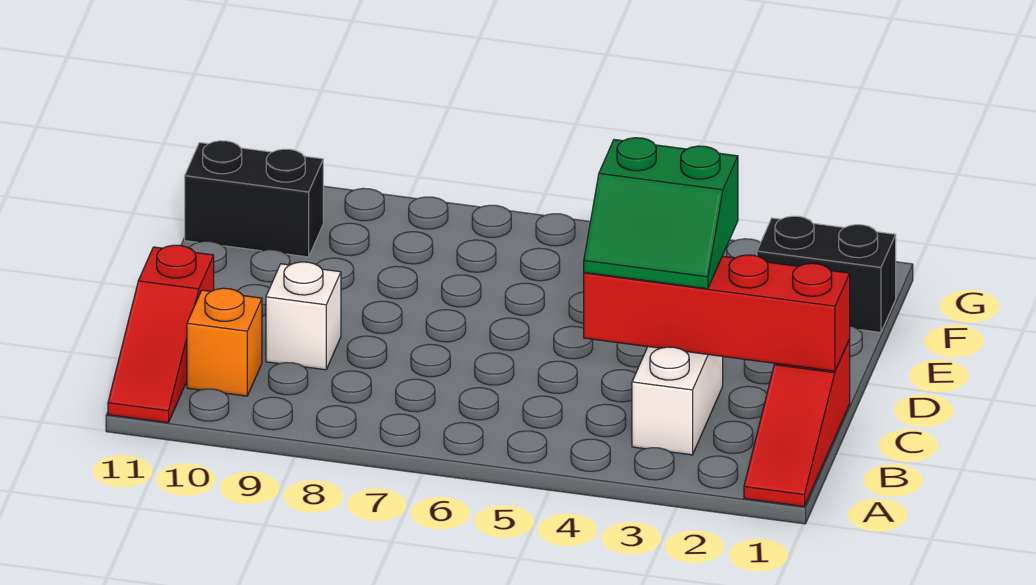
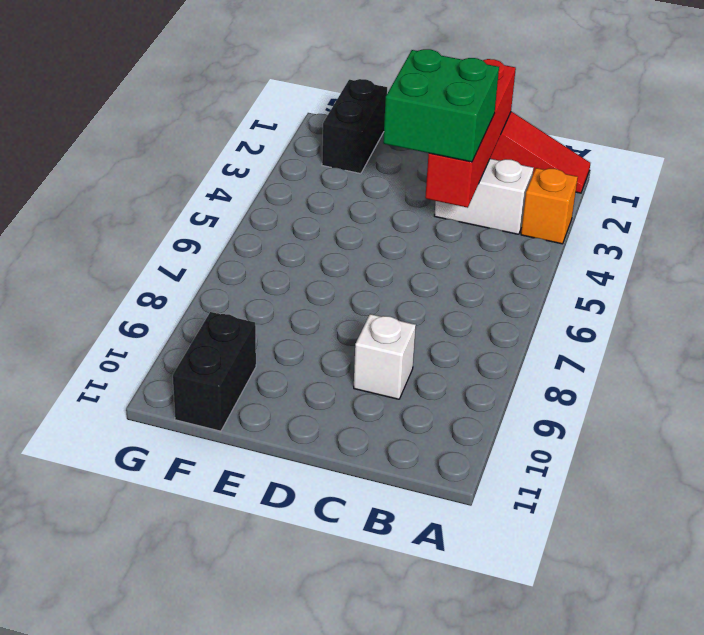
red 1x3 slope [108,245,214,423] -> none
orange 1x1 brick [187,288,262,396] -> orange 1x1 brick moved to [521,168,578,244]
green 2x2 slope [584,138,738,289] -> green 2x2 brick [383,49,499,162]

